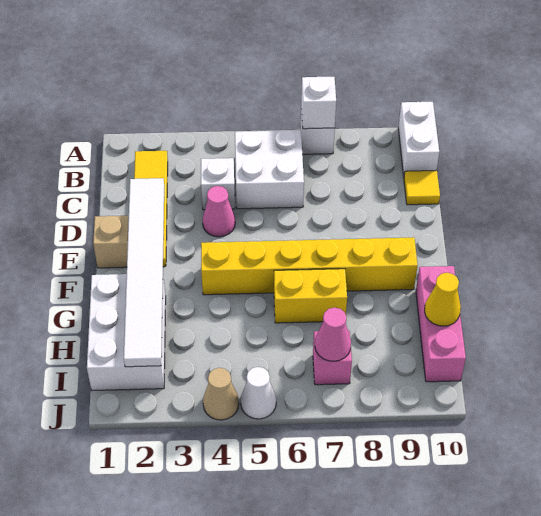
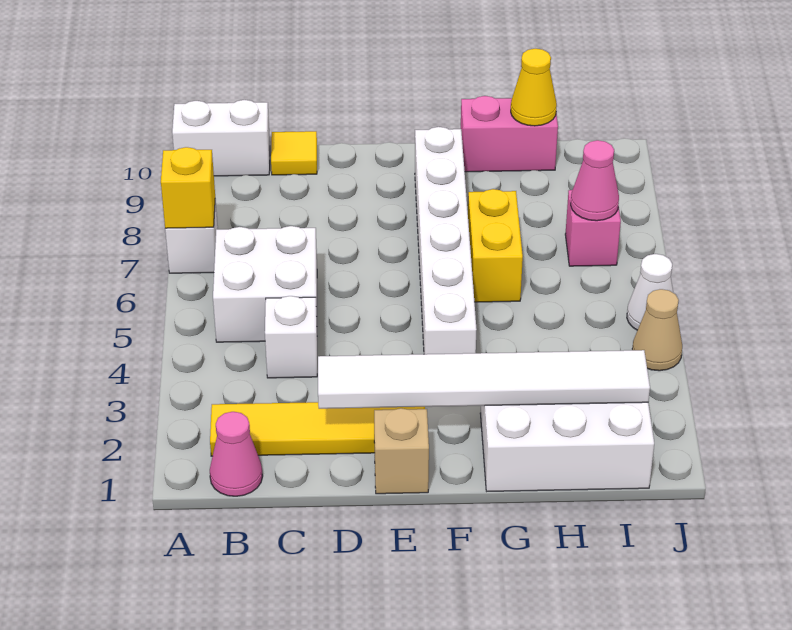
white 1x1 brick [301,76,336,129] -> yellow 1x1 brick [161,147,215,228]
pink 1x1 cone [203,186,235,237] -> pink 1x1 cone moved to [210,412,263,496]
yellow 1x6 brick [201,237,418,295] -> white 1x6 brick [415,127,477,354]
pink 1x3 brick [416,266,466,382] -> pink 1x2 brick [461,96,558,172]

